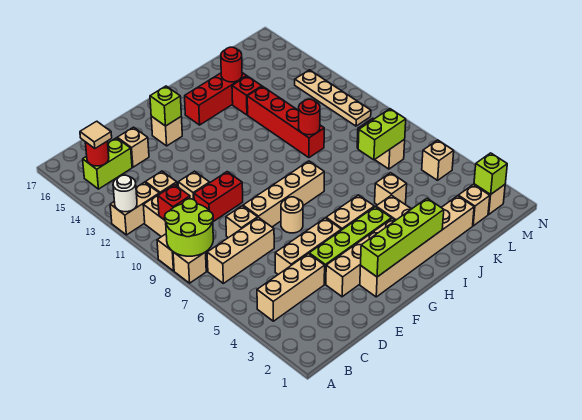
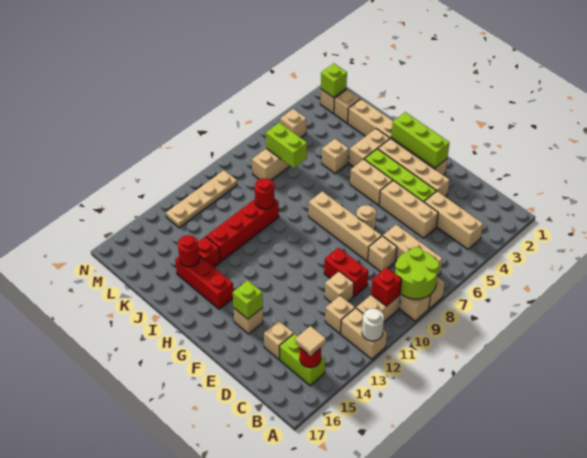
lime 1x4 brick [361,198,444,277] -> lime 1x3 brick [391,112,449,168]

